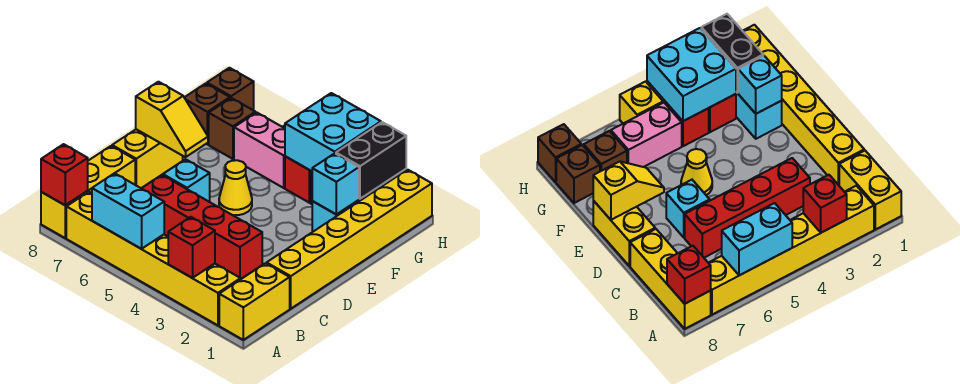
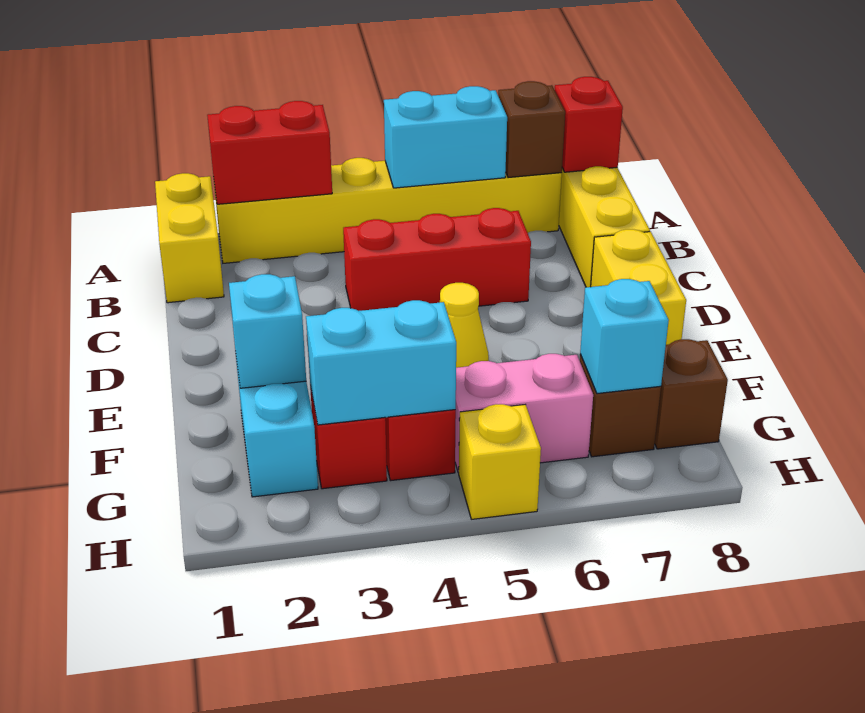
red 1x1 brick [168,217,215,278] -> red 1x2 brick [207,101,332,204]
yellow 1x6 brick [267,170,432,309] -> none
red 1x4 brick [142,175,262,279] -> red 1x3 brick [343,208,531,311]
cyan 1x1 brick [163,159,210,202] -> cyan 1x1 brick moved to [580,279,669,394]
yellow 1x2 slope [136,82,208,157] -> none
black 1x2 brick [336,122,406,199] -> none
cyan 2x2 brick [285,93,381,171] -> cyan 1x2 brick [306,300,456,425]
brown 1x1 brick [207,68,254,110] -> brown 1x1 brick moved to [498,81,565,178]

